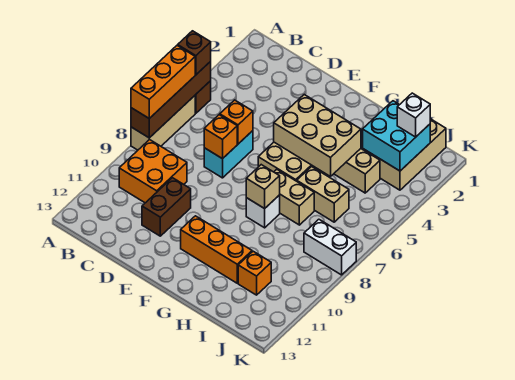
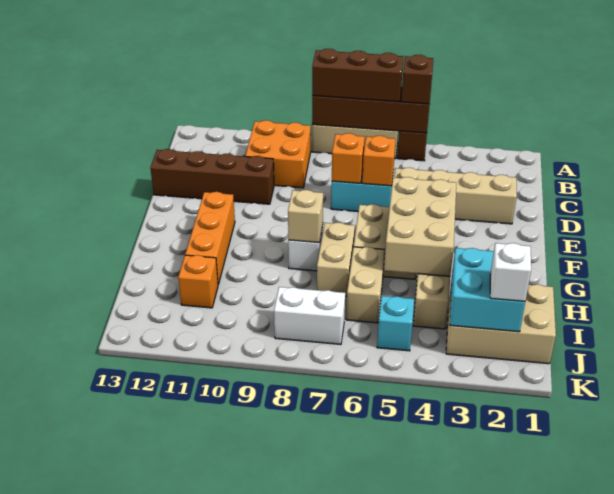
orange 1x3 brick [131,45,195,119] -> brown 1x3 brick [312,49,403,102]
none -> tan 1x4 brick [394,167,517,224]
brown 1x2 brick [142,178,191,236] -> brown 1x4 brick [150,149,274,204]
none -> cyan 1x1 brick [377,296,414,351]
white 1x2 brick [304,219,356,275] -> white 1x2 brick turned to [274,287,345,344]

